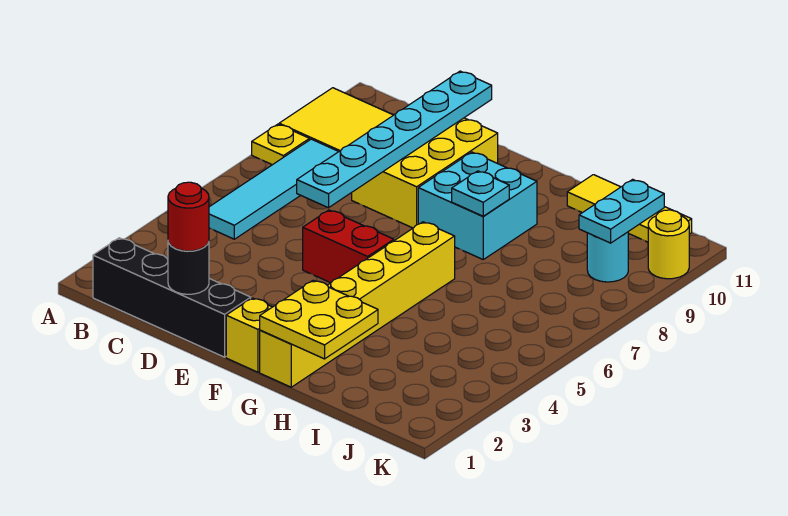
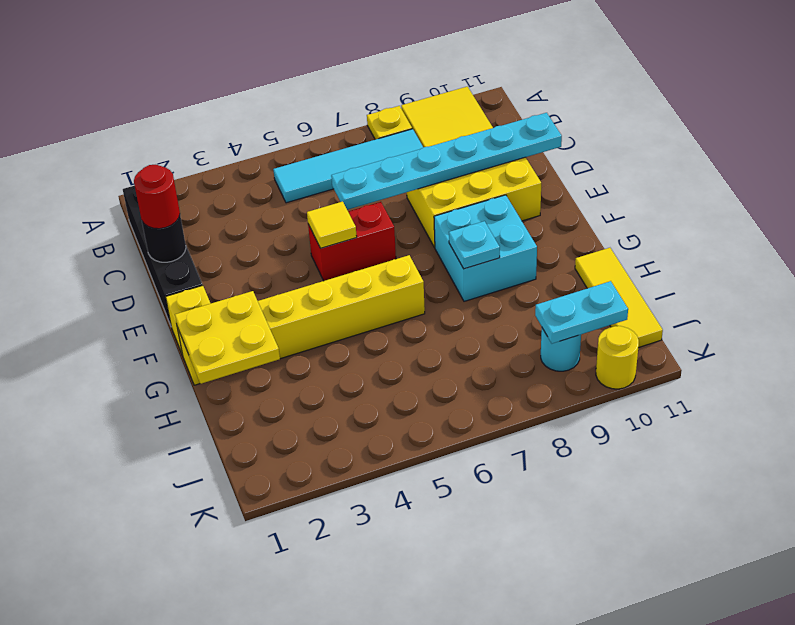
red 1x2 brick [303,210,394,283] -> red 1x2 brick turned to [308,202,396,281]
none -> yellow 1x1 tile [307,202,357,248]

